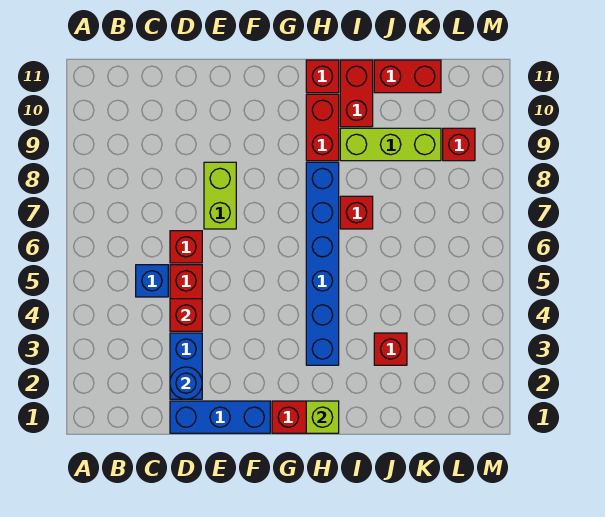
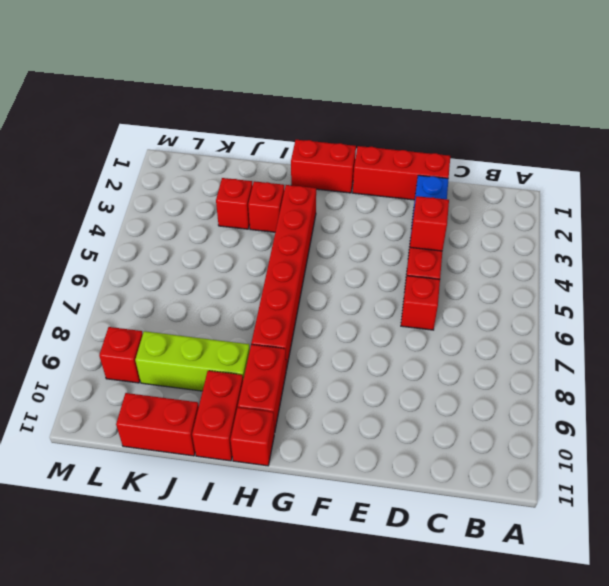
blue 1x1 brick [136,265,168,297] -> none
blue 1x3 brick [170,401,270,433] -> red 1x3 brick [353,146,450,200]
blue 1x1 round brick [170,367,202,399] -> none
lime 1x2 brick [204,162,236,229] -> none
lime 1x1 brick [306,401,339,433] -> none
blue 1x6 brick [306,162,339,365] -> red 1x6 brick [251,185,316,370]
red 1x1 brick [340,196,373,229] -> red 1x1 brick moved to [248,181,284,232]

